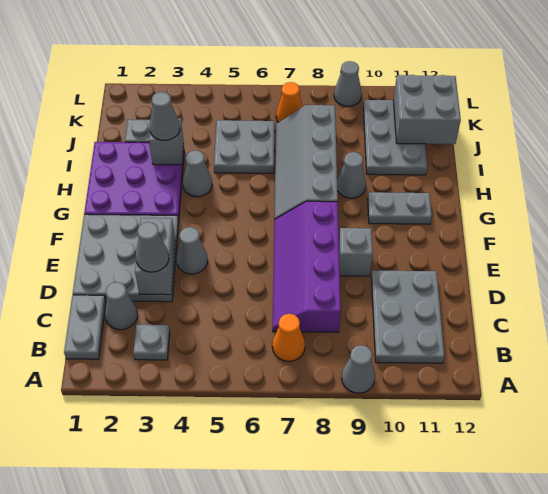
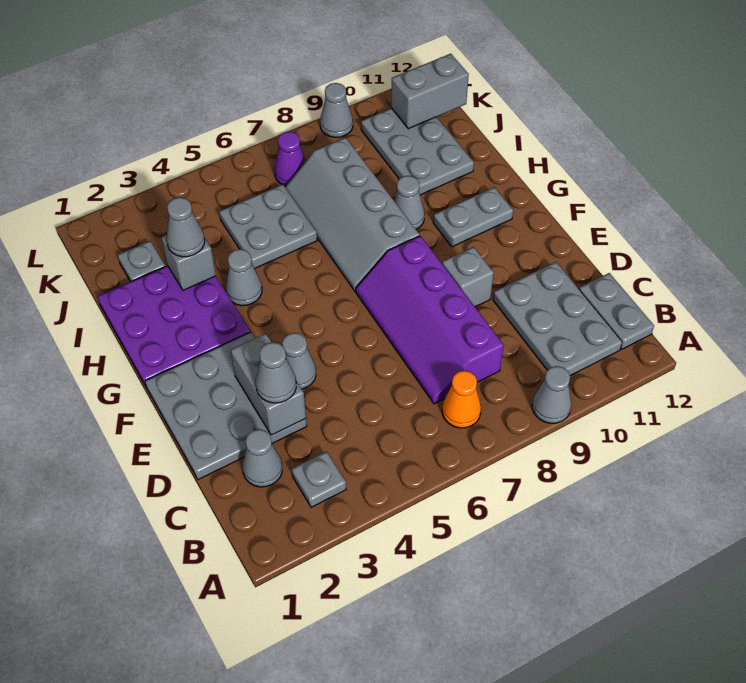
grey 1x2 plate [64,295,106,359] -> grey 1x2 plate moved to [579,273,654,349]
grey 2x2 brick [393,75,461,144] -> grey 1x2 brick [391,54,469,129]
orange 1x1 cone [276,82,302,123] -> purple 1x1 cone [275,131,306,186]

